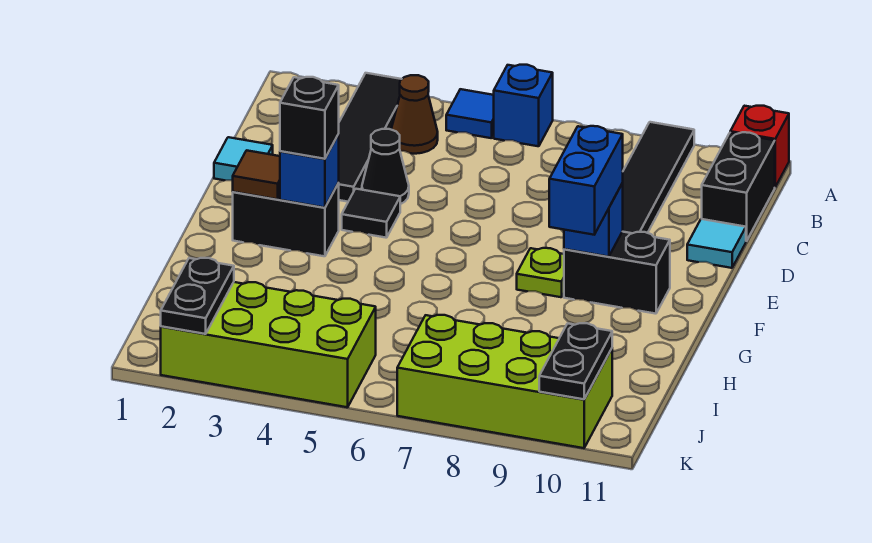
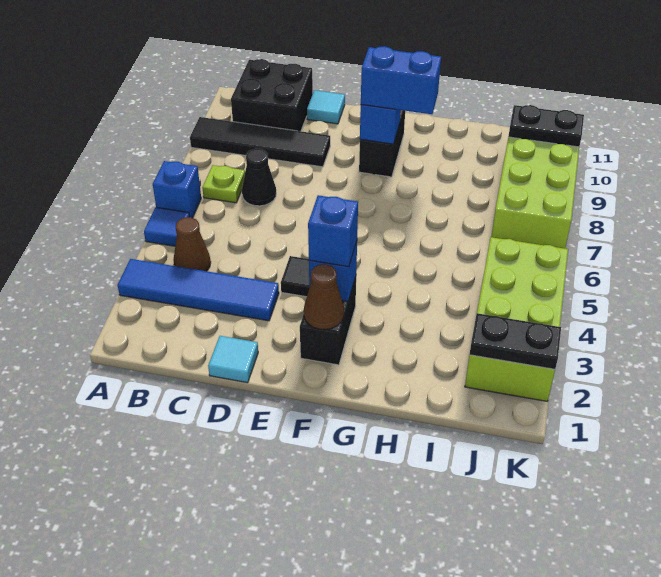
black 1x4 tile [338,73,402,202] -> blue 1x4 tile [118,259,279,321]
red 1x1 brick [730,106,789,187] -> none
black 1x2 brick [702,132,775,241] -> black 2x2 brick [231,59,313,131]
black 1x1 cone [362,129,409,204] -> black 1x1 cone moved to [242,149,276,206]
brown 1x1 tile [233,150,280,199] -> brown 1x1 cone [304,264,344,330]
black 1x1 brick [280,77,339,159] -> blue 1x1 brick [308,195,358,267]
lime 1x1 plate [517,248,564,297] -> lime 1x1 plate moved to [202,165,245,203]

